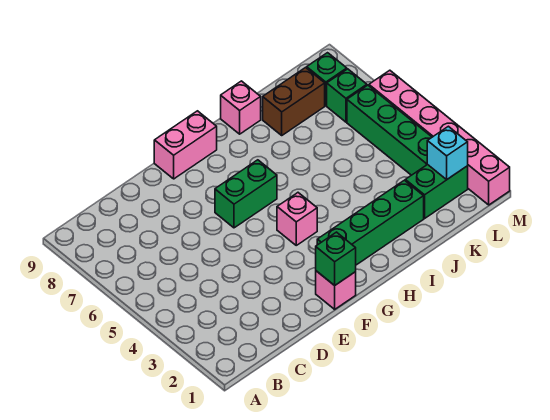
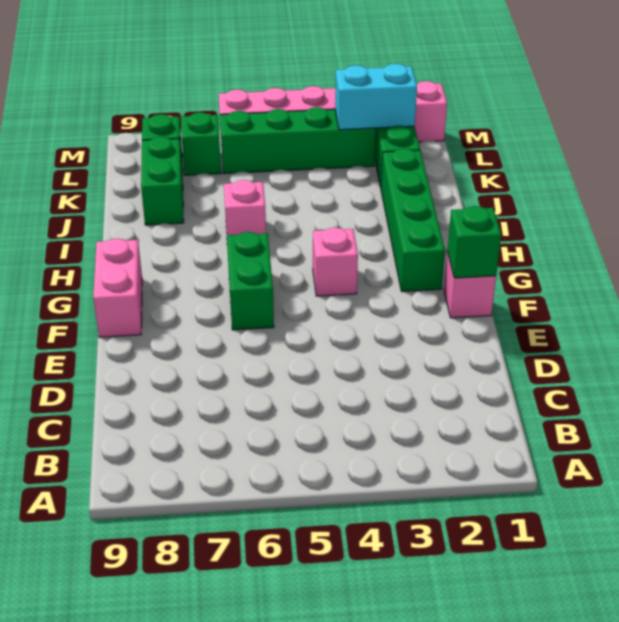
pink 1x1 brick [221,81,261,134] -> pink 1x1 brick moved to [224,180,266,235]
brown 1x2 brick [263,68,325,135] -> green 1x2 brick [141,137,184,225]
cyan 1x1 brick [427,126,468,179] -> cyan 1x2 brick [335,64,417,130]

